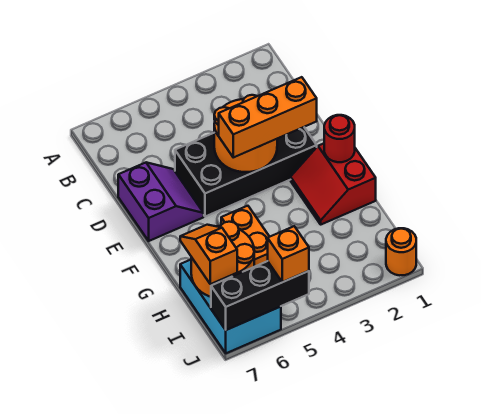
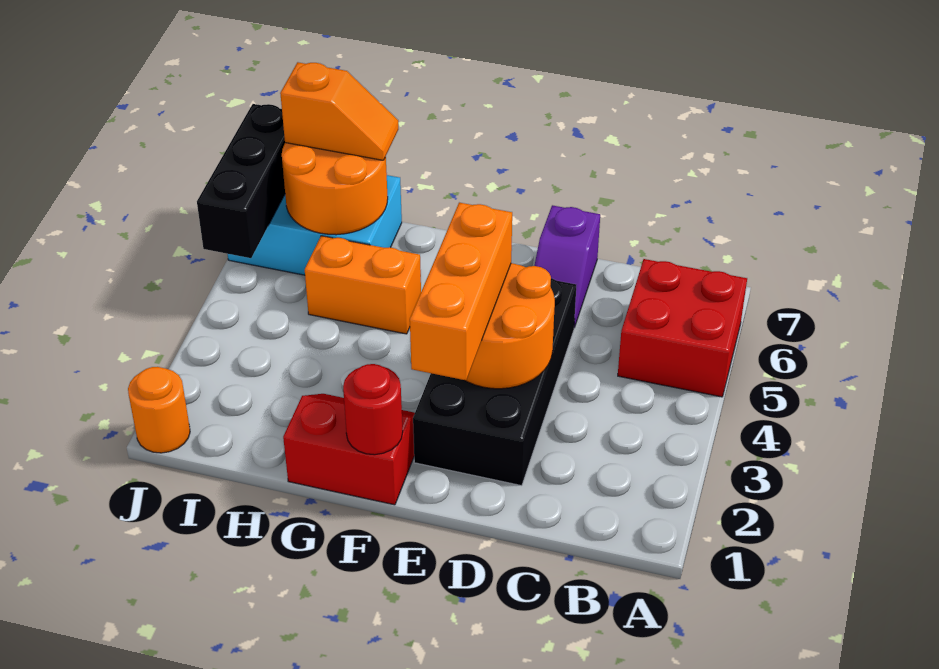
none -> red 2x2 brick [618,259,747,397]
purple 2x2 slope [118,162,204,241] -> purple 1x2 slope [535,205,600,328]
orange 1x1 brick [268,226,309,282] -> none

